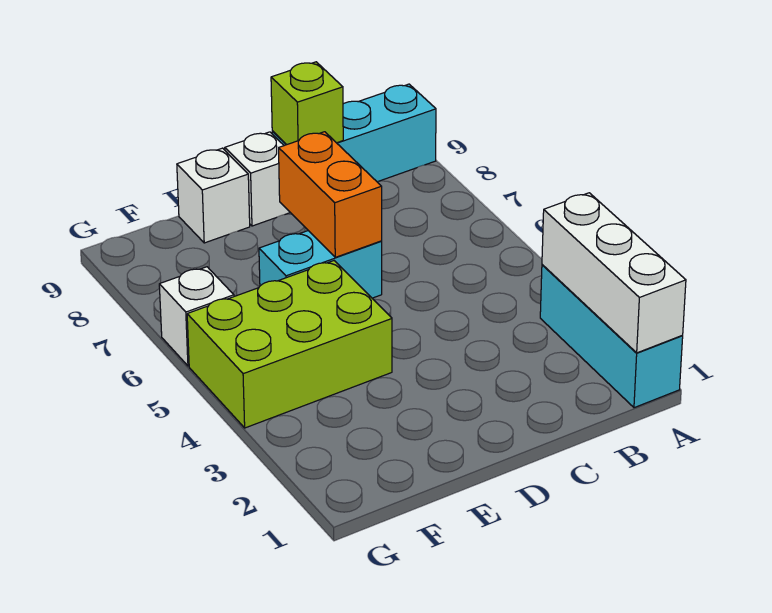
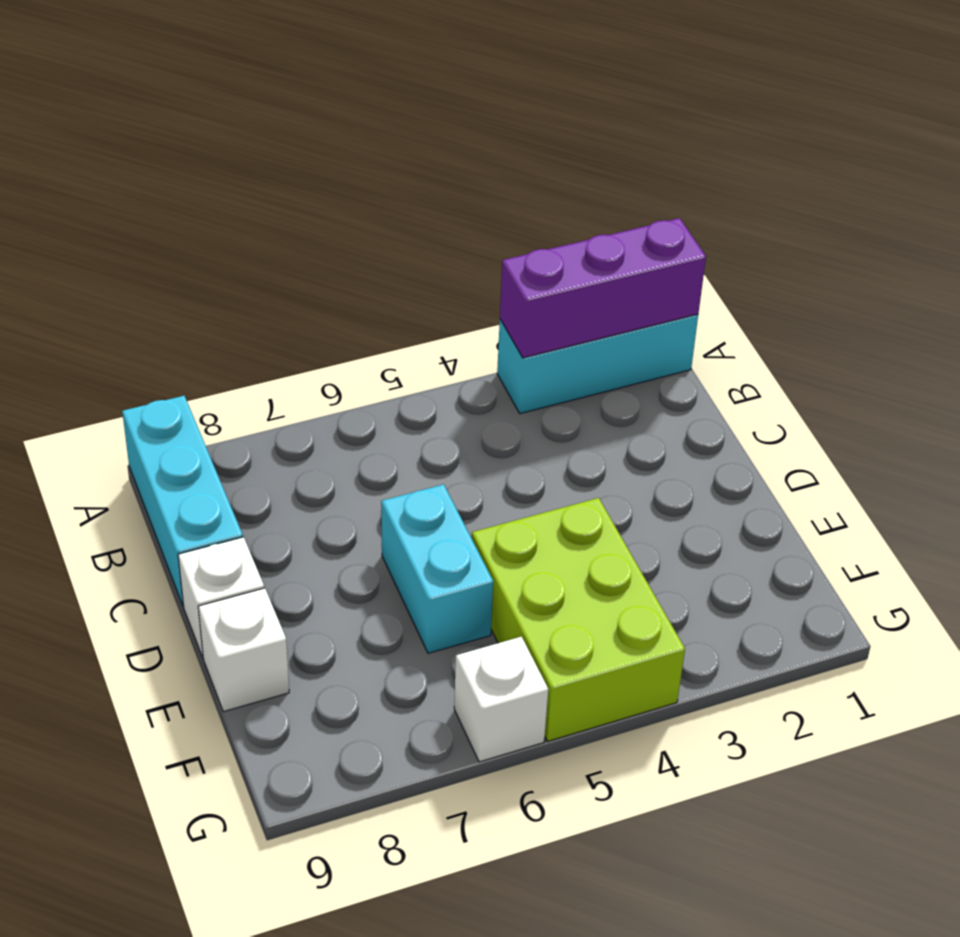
white 1x3 brick [542,193,686,353] -> purple 1x3 brick [500,218,706,358]
lime 1x1 brick [271,62,343,145] -> none
orange 1x2 brick [279,132,382,257] -> none

